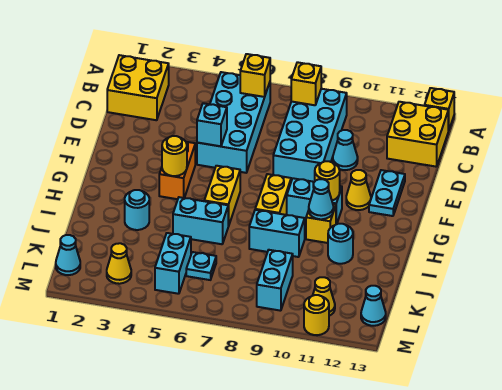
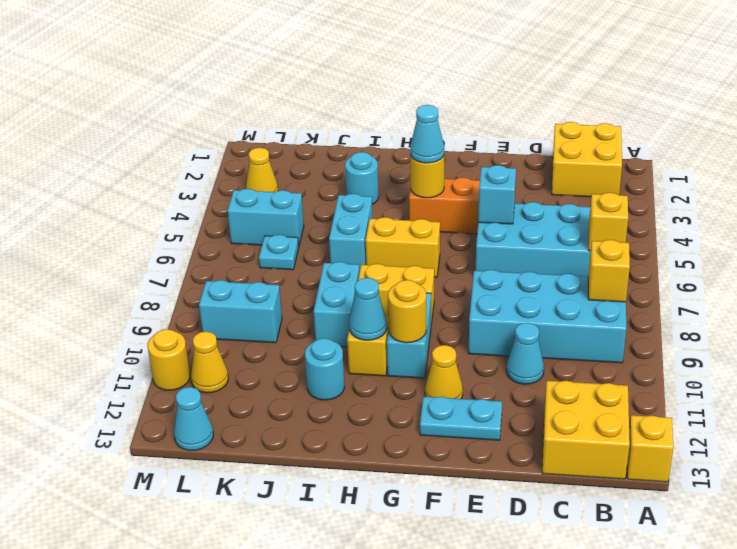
cyan 1x1 cone [56,235,80,275] -> cyan 1x1 cone moved to [410,105,444,163]

